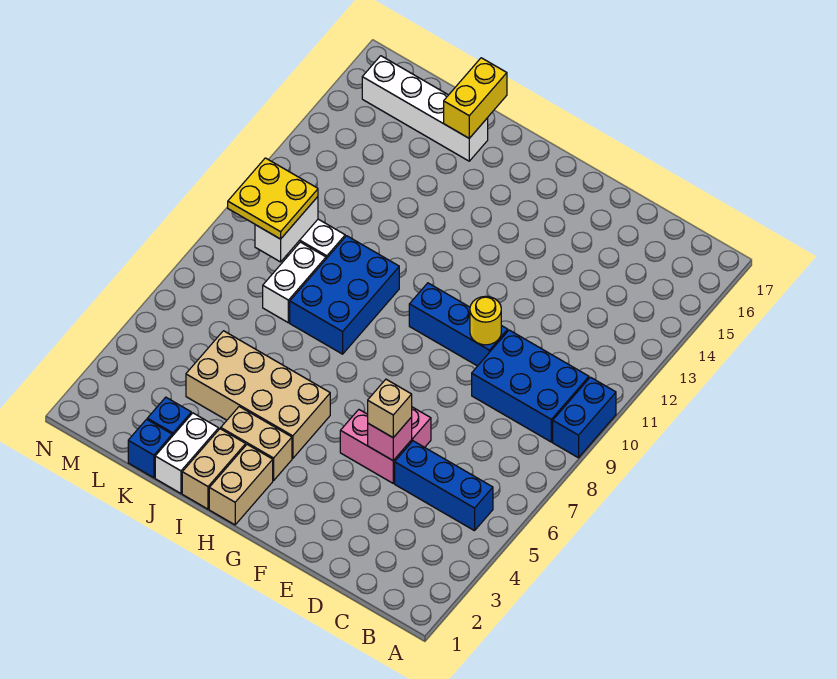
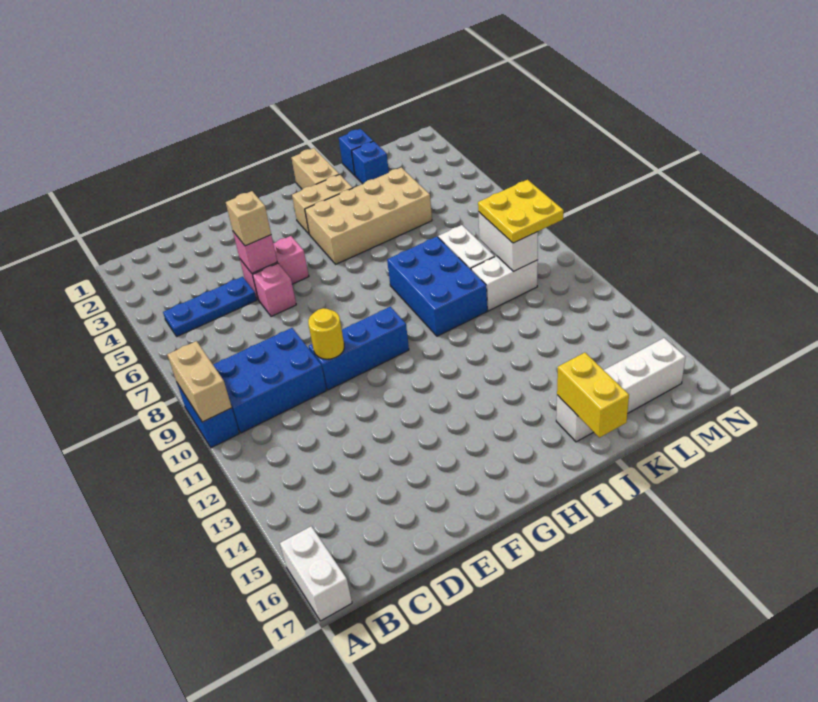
blue 1x3 brick [395,441,493,531] -> blue 1x3 plate [163,277,257,336]
tan 1x2 brick [209,445,273,525] -> tan 1x2 brick moved to [167,341,232,422]
white 1x2 brick [155,413,219,493] -> white 1x2 brick moved to [280,526,352,621]

